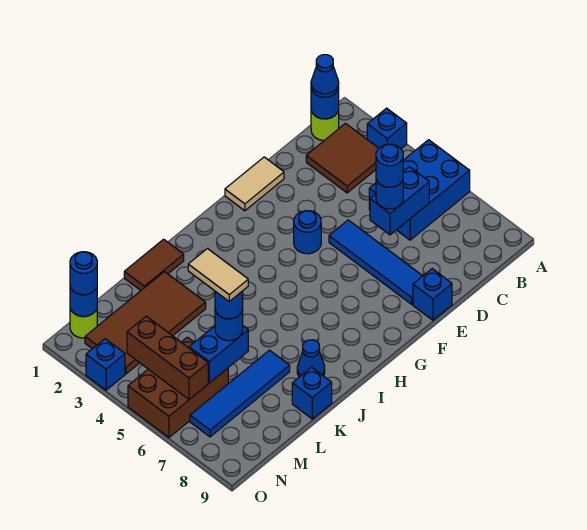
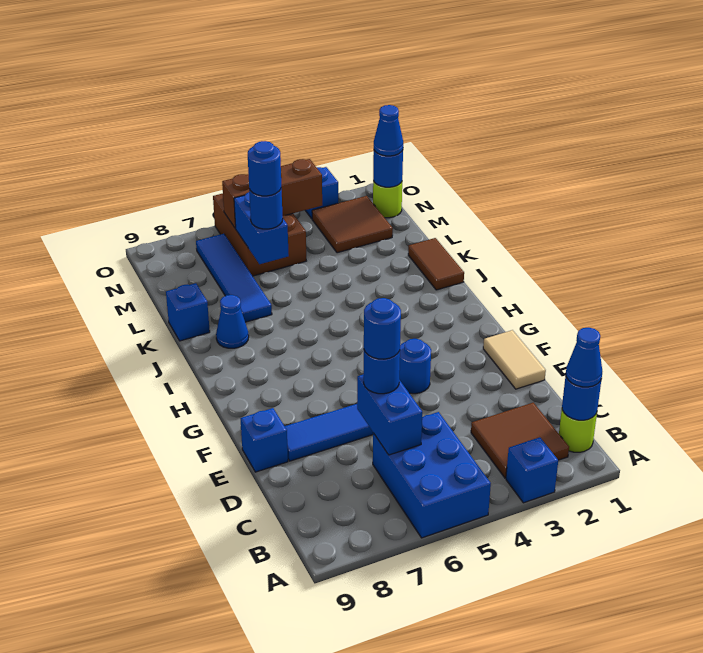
brown 2x4 tile [85,272,206,374] -> brown 2x2 tile [312,196,393,253]
tan 1x2 tile [188,249,248,301] -> none
blue 1x1 round brick [70,252,97,295] -> blue 1x1 cone [374,105,403,156]

